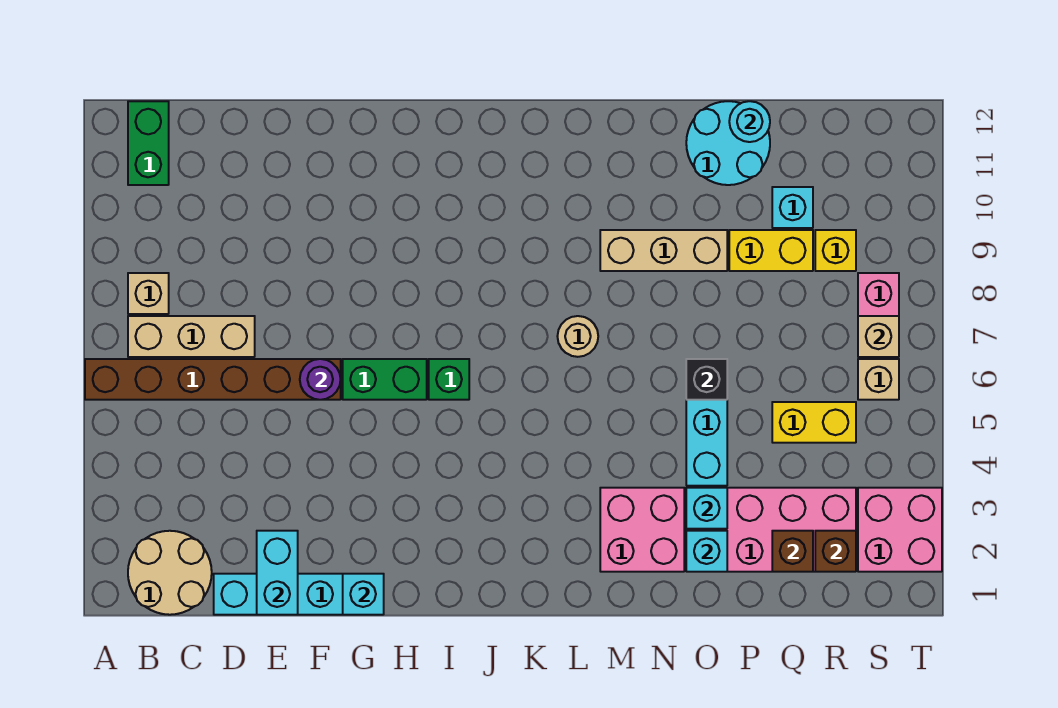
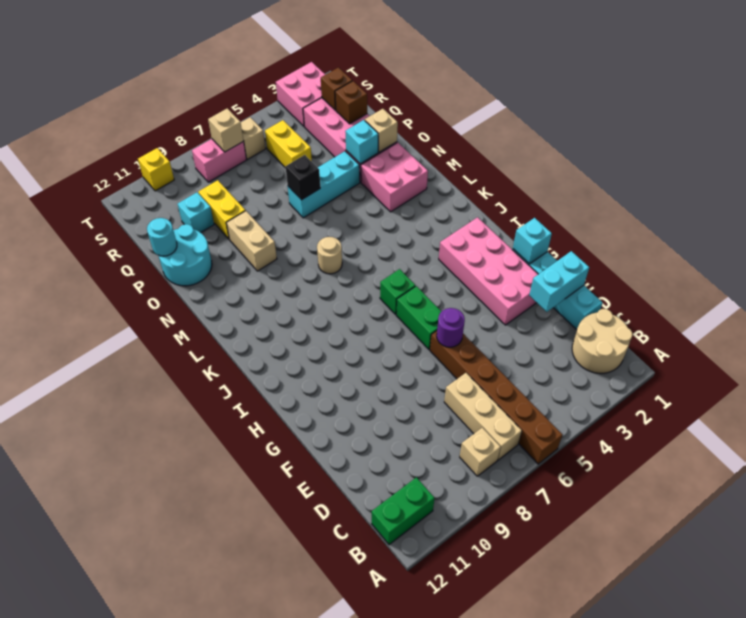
none -> pink 2x4 brick [439,217,538,325]
tan 1x3 brick [600,230,727,271] -> tan 1x2 brick [226,211,277,271]
cyan 1x1 brick [686,531,727,572] -> tan 1x1 brick [365,109,398,152]
yellow 1x1 brick [815,230,856,271] -> yellow 1x1 brick moved to [138,148,174,191]

